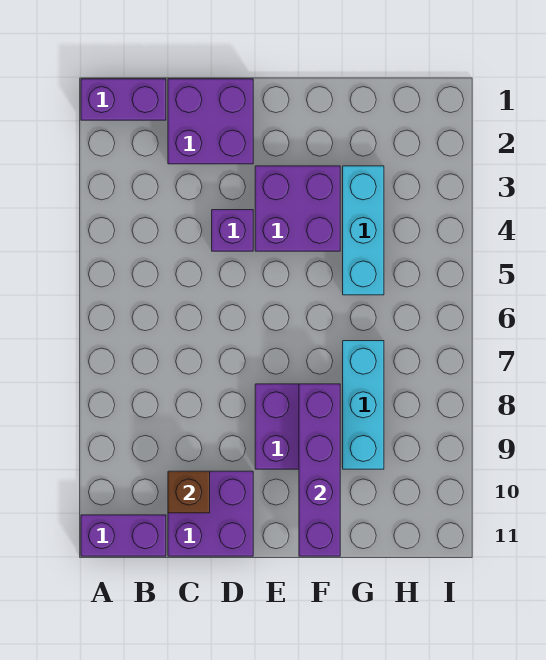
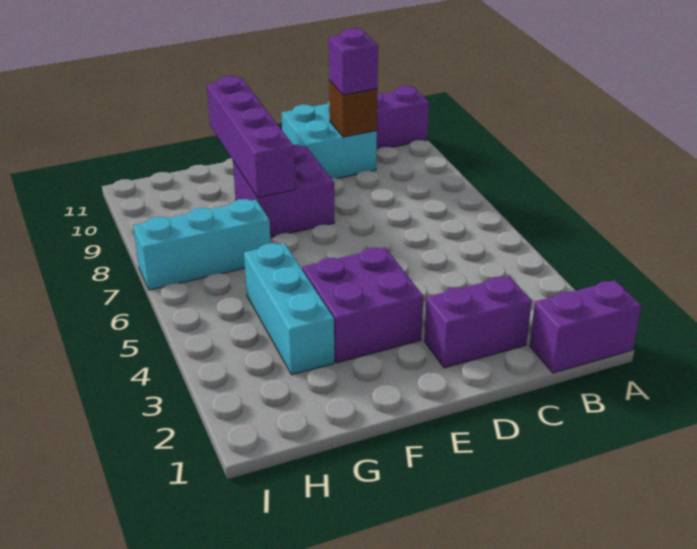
purple 2x2 brick [168,79,253,164] -> purple 1x2 brick [424,276,532,368]
purple 2x2 brick [168,471,253,556] -> cyan 2x2 brick [282,102,377,179]
purple 1x1 brick [212,210,253,251] -> purple 1x1 brick moved to [329,28,378,95]
cyan 1x3 brick [343,341,384,469] -> cyan 1x3 brick turned to [133,199,271,290]

